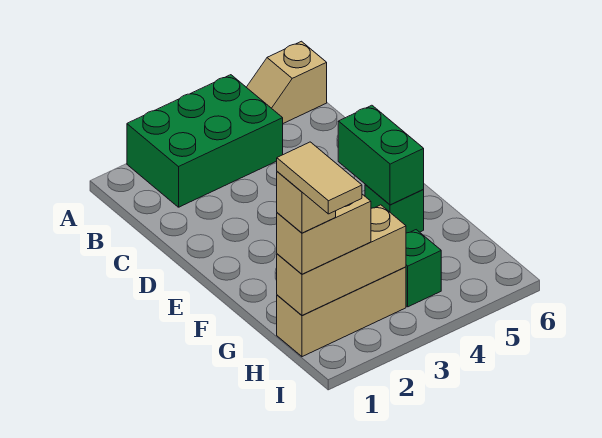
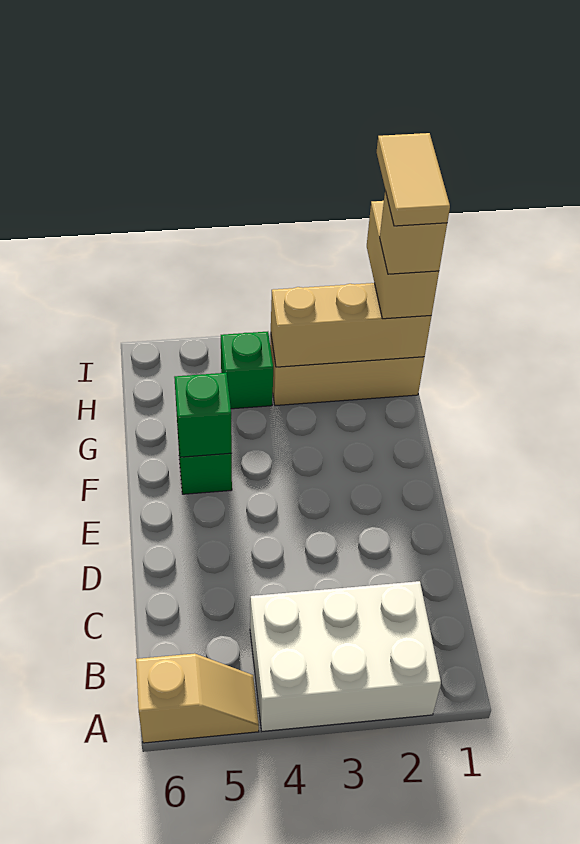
green 2x3 brick [127,75,283,207] -> white 2x3 brick [250,581,441,731]
green 1x2 brick [338,105,424,205] -> green 1x1 brick [174,373,232,457]
tan 1x2 brick [277,194,371,274] -> tan 1x2 brick turned to [367,201,439,319]

